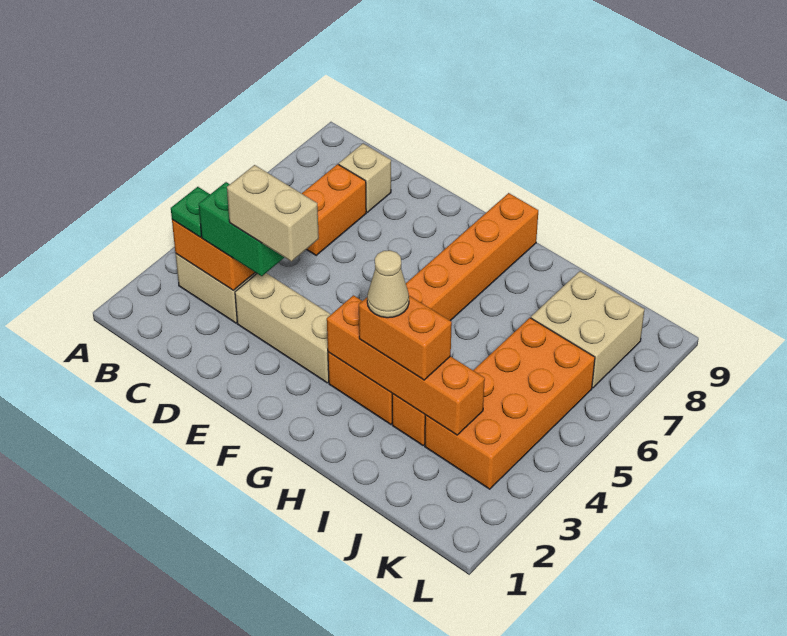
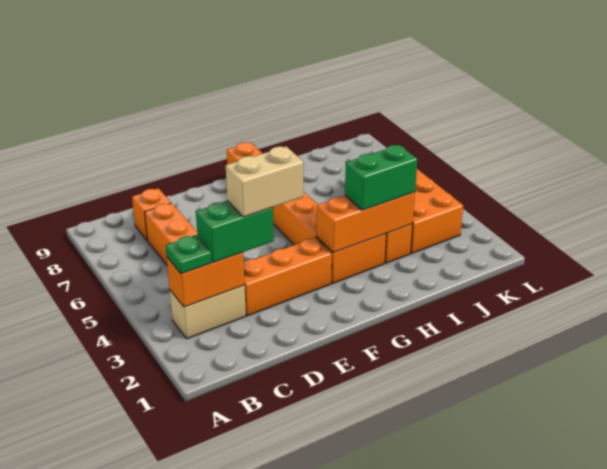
tan 1x1 brick [339,143,391,212] -> orange 1x1 brick [132,188,171,240]
tan 1x3 brick [235,273,331,383] -> orange 1x3 brick [244,238,332,316]
orange 1x4 brick [327,295,485,435] -> orange 1x3 brick [317,192,415,253]
orange 1x2 brick [359,296,452,380] -> green 1x2 brick [345,145,417,210]
tan 1x1 cone [367,250,409,318] -> none
tan 2x2 brick [531,271,645,388] -> none

